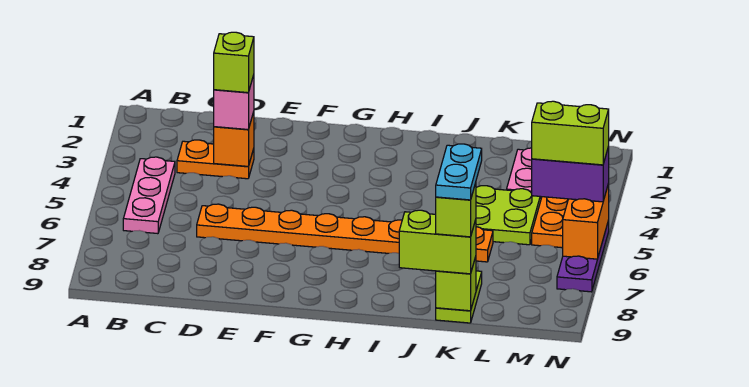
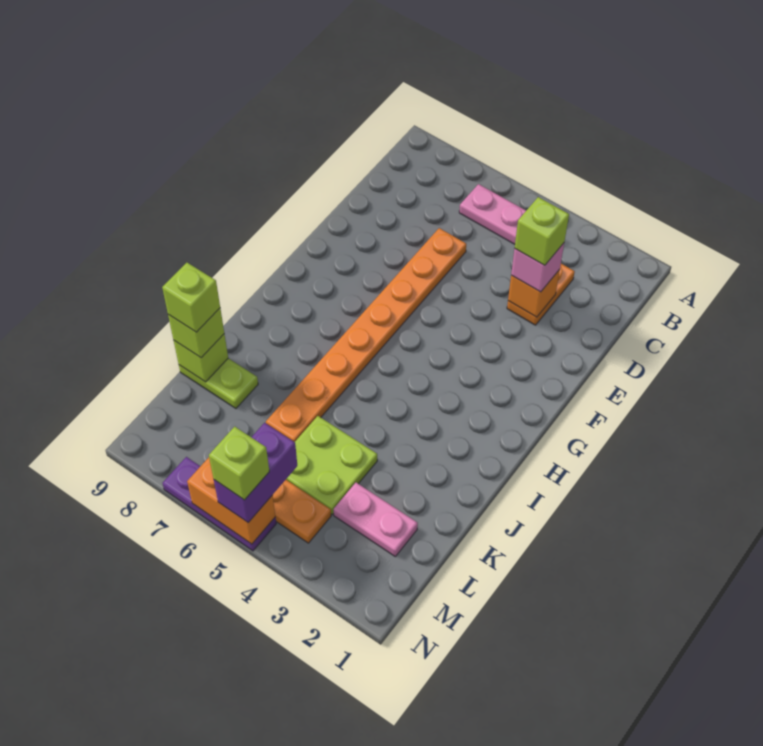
lime 1x2 brick [399,210,476,274] -> lime 1x1 brick [168,308,224,358]
cyan 1x2 plate [436,144,482,200] -> none
lime 1x2 brick [532,101,609,165] -> lime 1x1 brick [209,426,269,500]

